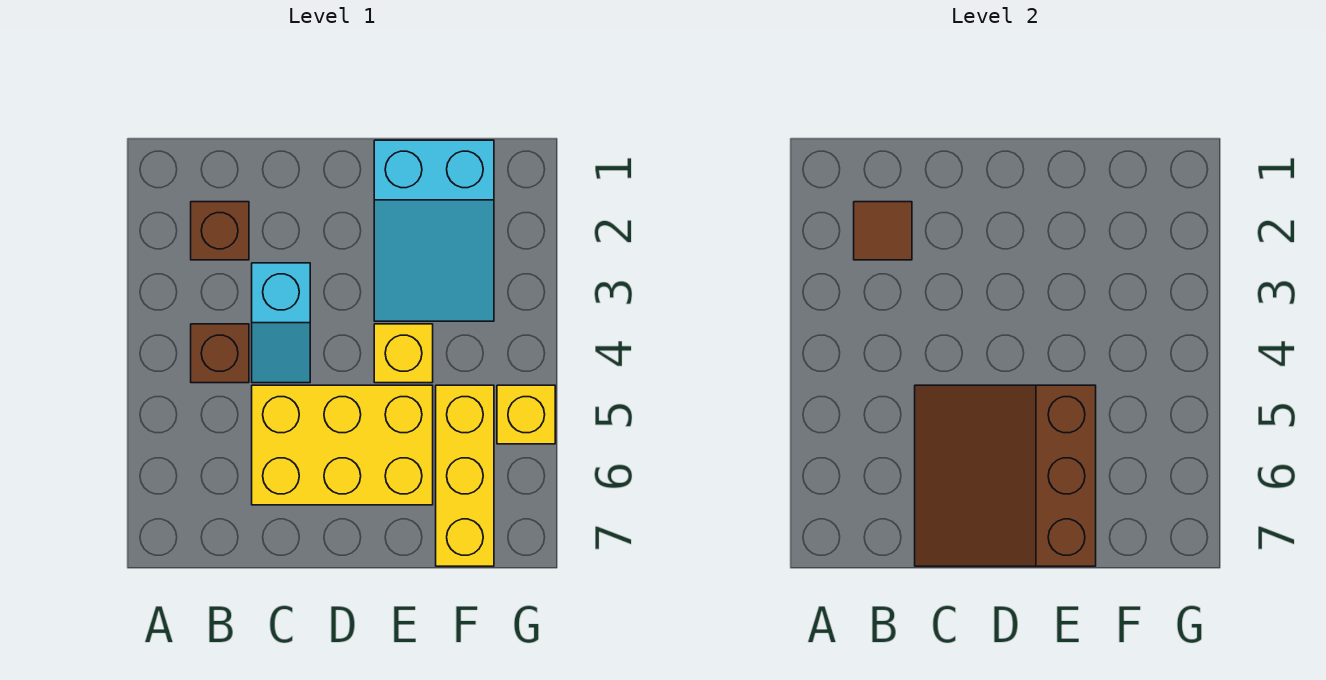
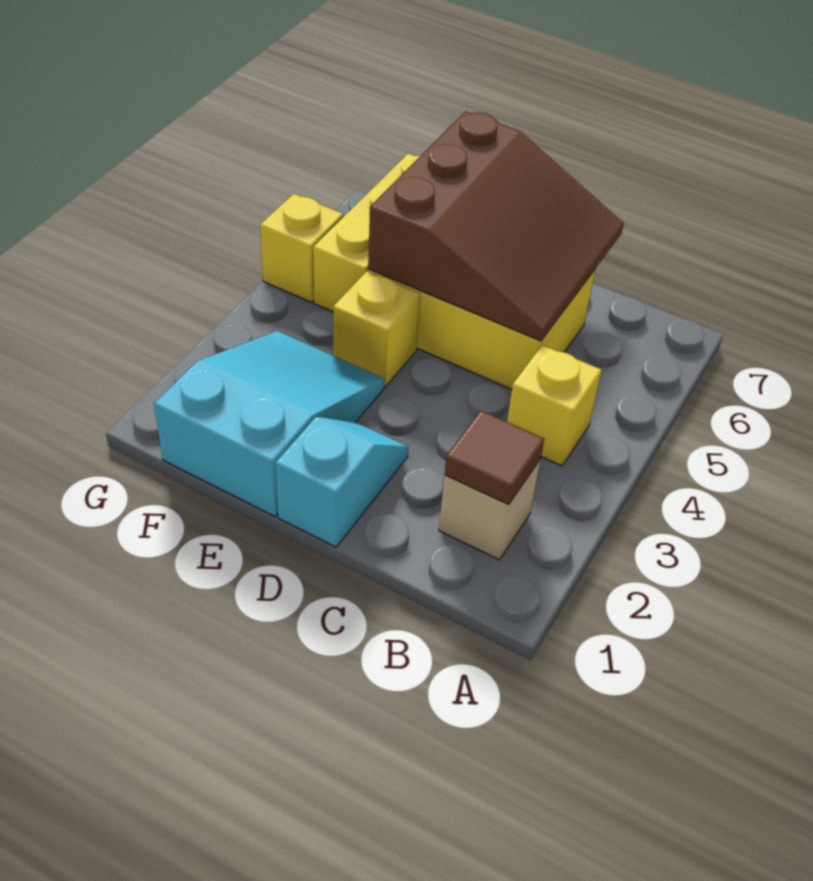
brown 1x1 brick [191,202,249,260] -> tan 1x1 brick [439,459,541,560]
brown 1x1 brick [191,324,249,383] -> yellow 1x1 brick [507,345,601,466]
cyan 1x2 slope [252,263,310,383] -> cyan 1x2 slope moved to [276,417,408,547]

